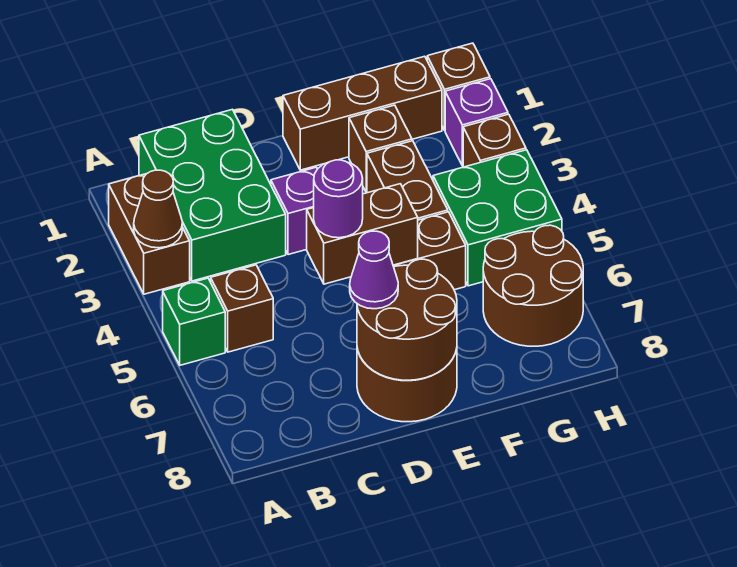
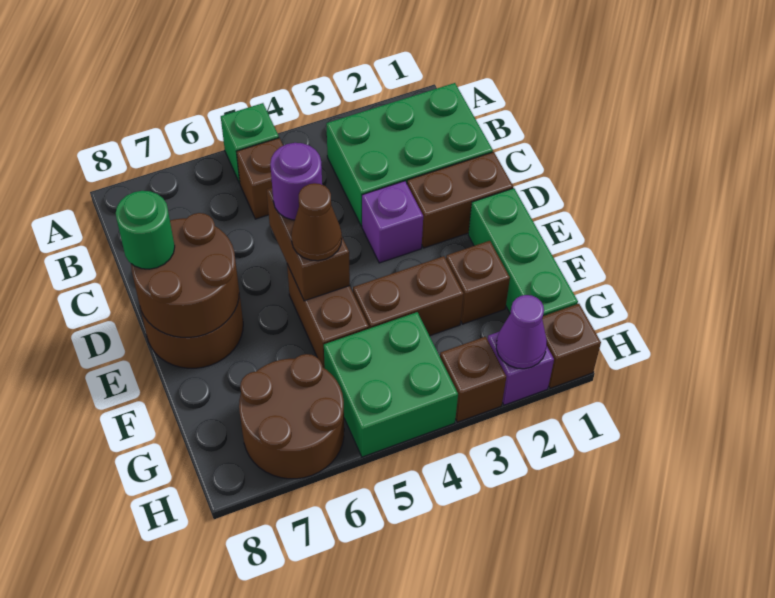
brown 1x2 brick [109,174,190,294] -> brown 1x2 brick moved to [407,152,513,248]
brown 1x1 cone [134,170,182,248] -> brown 1x1 cone moved to [291,183,342,261]
purple 1x1 cone [350,231,398,309] -> purple 1x1 cone moved to [496,295,547,369]
none -> green 1x1 round brick [116,191,175,269]
brown 1x3 brick [283,56,442,170] -> green 1x3 brick [468,188,578,316]

